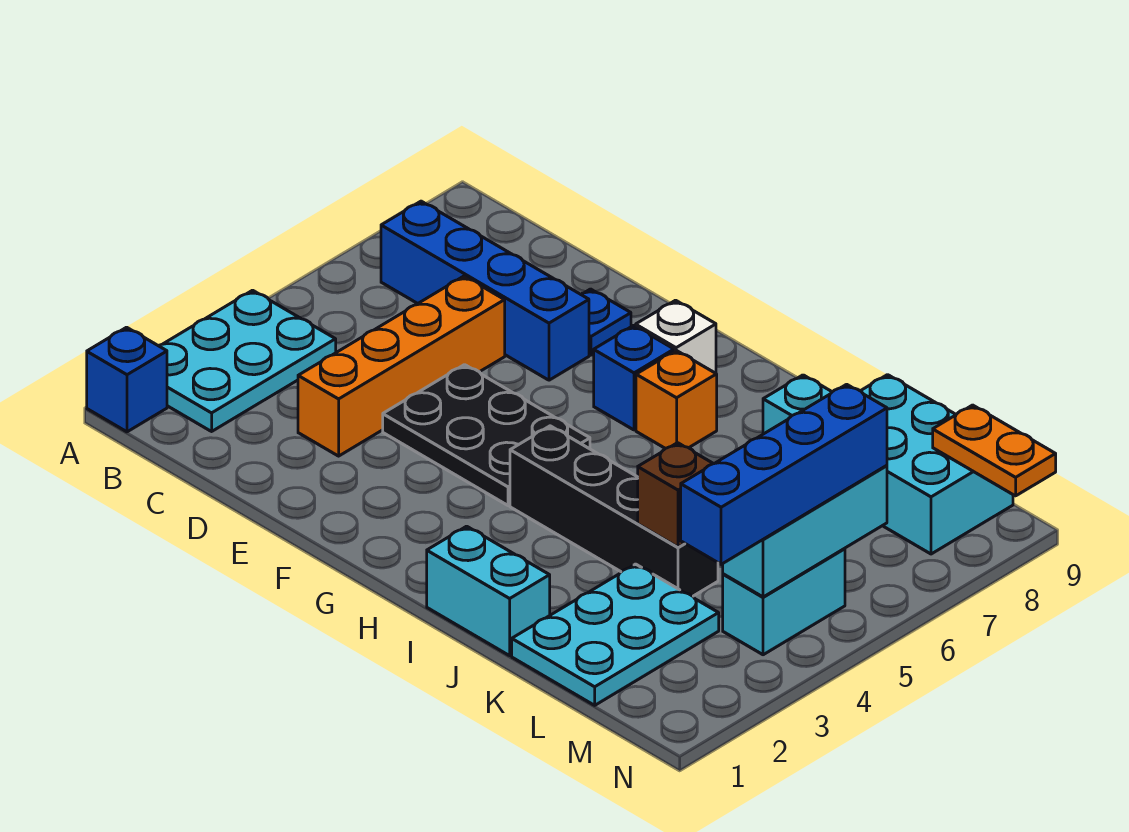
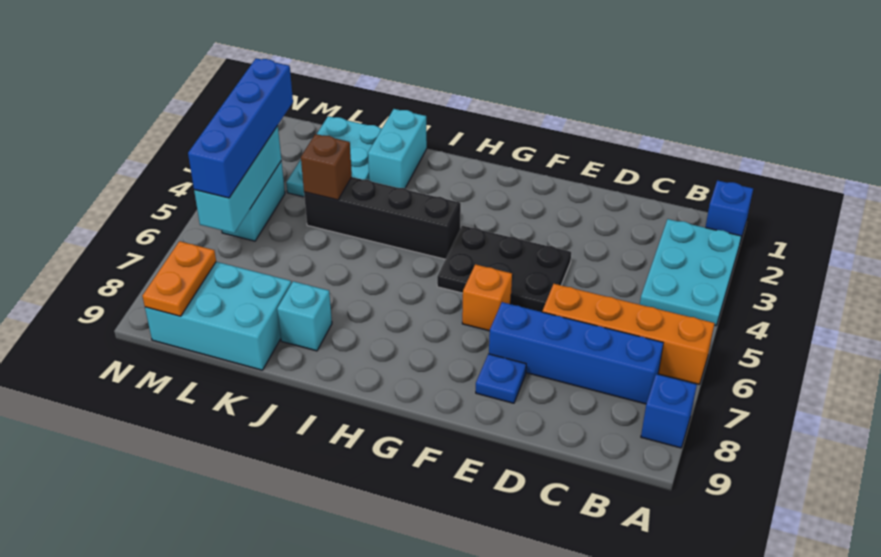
orange 1x4 brick [298,276,505,456] -> orange 1x4 brick turned to [542,284,714,384]
blue 1x1 brick [594,326,674,430] -> blue 1x1 brick moved to [641,374,697,448]
white 1x1 brick [636,300,716,373] -> none
orange 1x1 brick [636,350,717,449] -> orange 1x1 brick moved to [462,264,512,331]
cyan 1x2 brick [427,526,550,656] -> cyan 1x2 brick turned to [368,109,427,188]
orange 1x2 plate [933,405,1056,496] -> orange 1x2 plate turned to [143,241,216,316]

